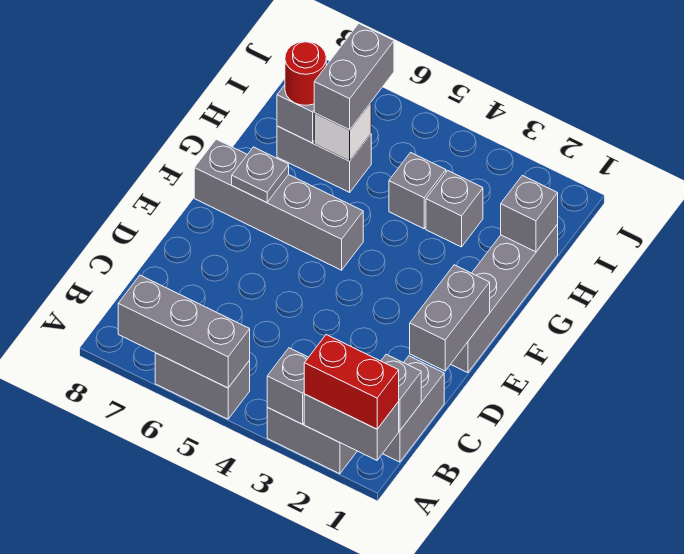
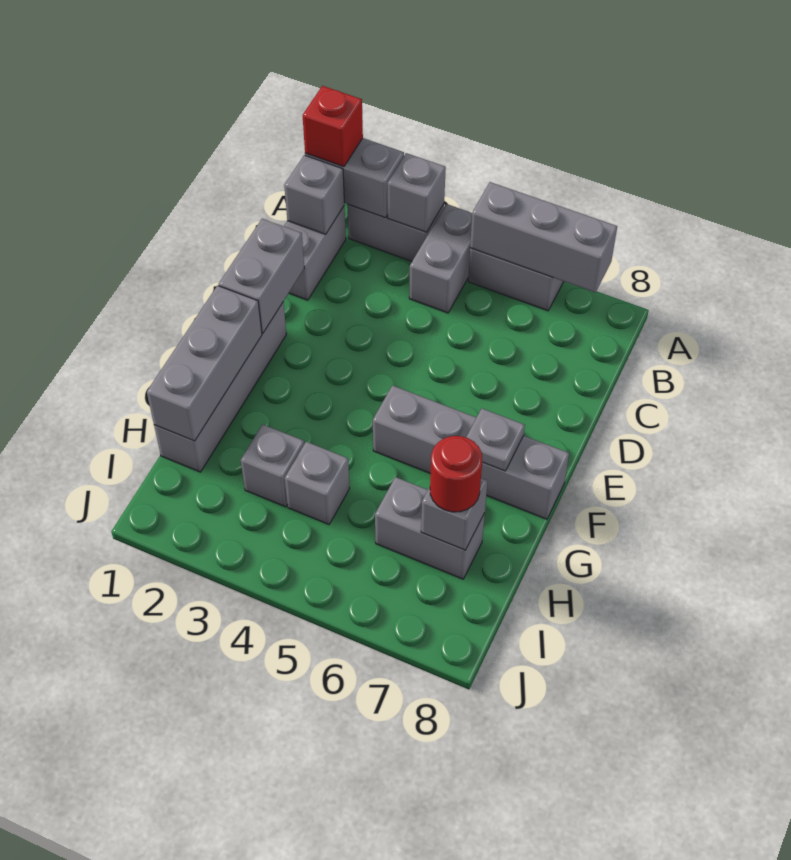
red 1x2 brick [304,335,399,429] -> red 1x1 brick [303,86,363,167]
grey 1x1 brick [501,175,558,252] -> grey 1x3 brick [147,286,262,441]
white 1x1 brick [314,103,371,161] -> none
grey 1x2 brick [314,24,394,130] -> grey 1x2 brick moved to [409,204,472,313]

